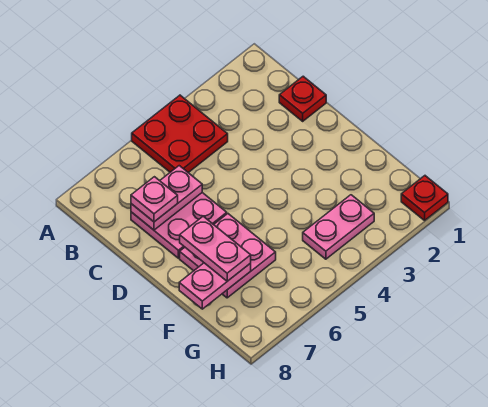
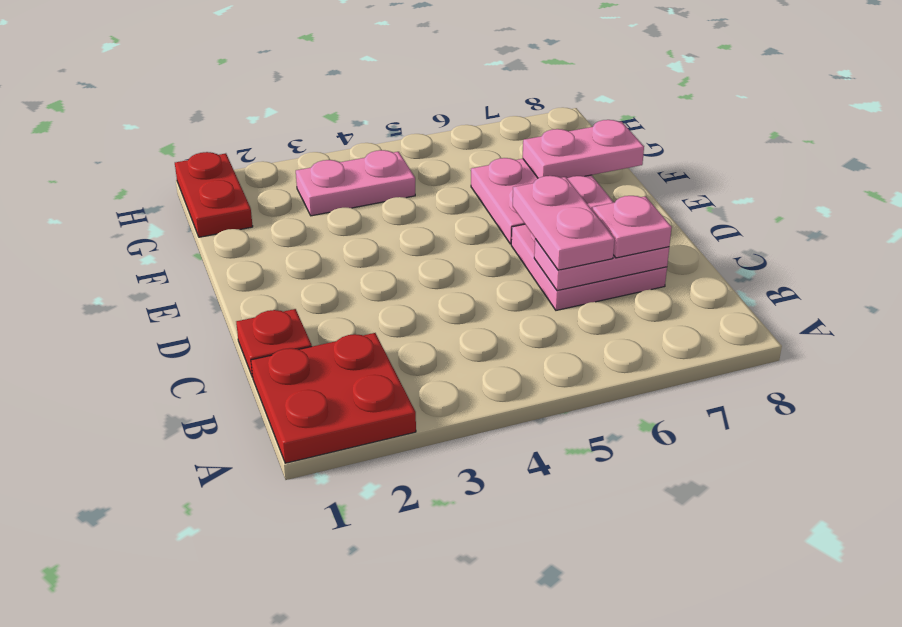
red 2x2 plate [132,95,228,173] -> red 2x2 plate moved to [251,333,416,463]
pink 1x2 plate [180,216,251,281] -> pink 1x2 plate moved to [513,176,615,270]
red 1x1 plate [401,176,448,220] -> red 1x2 plate [175,152,253,237]

